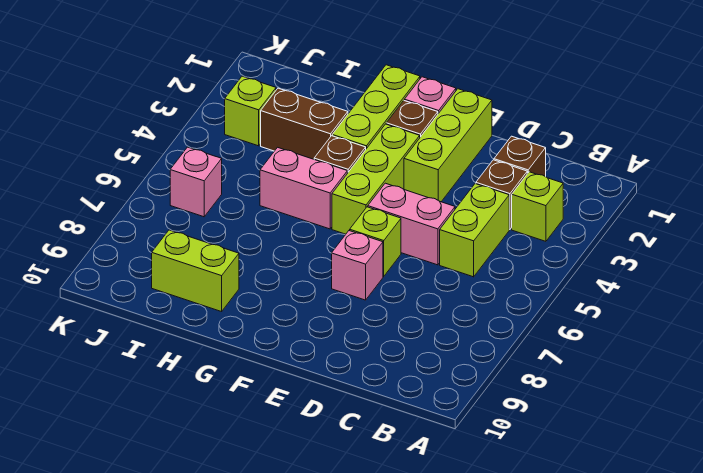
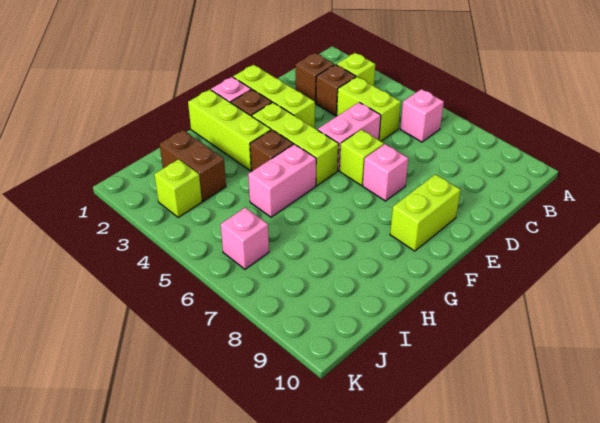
none -> pink 1x1 brick [400,89,444,142]
brown 1x2 brick [261,88,348,159] -> brown 1x2 brick turned to [160,130,226,201]
lime 1x2 brick [152,230,239,312] -> lime 1x2 brick moved to [390,174,461,251]

